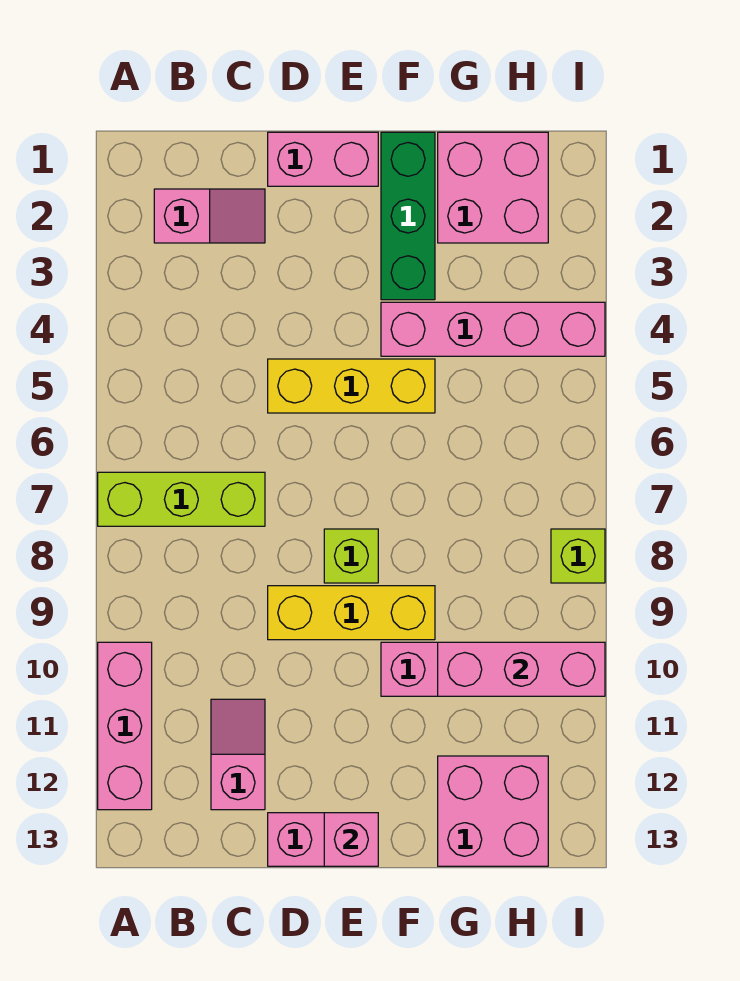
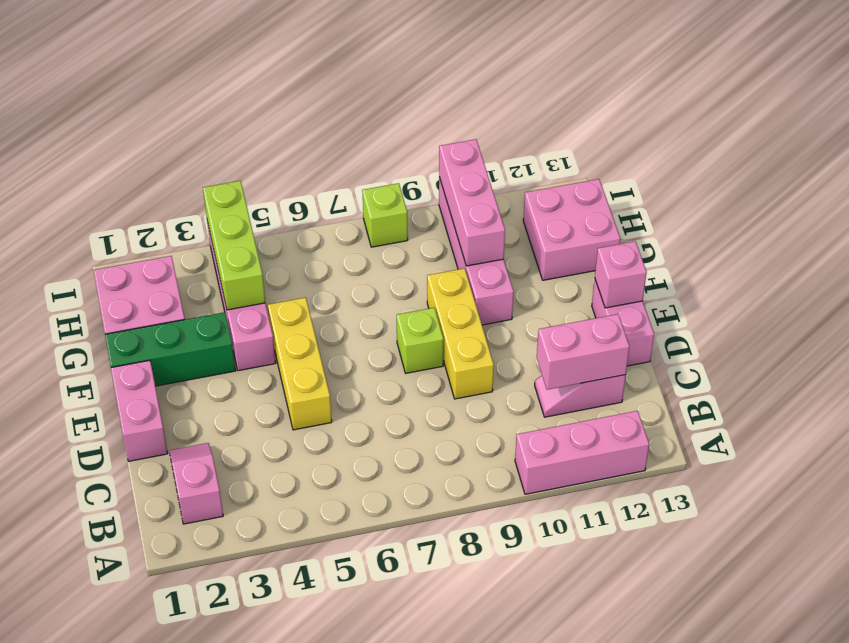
lime 1x3 brick [98,472,265,526] -> lime 1x3 brick moved to [203,181,265,310]
none -> pink 1x2 brick [537,314,629,390]

